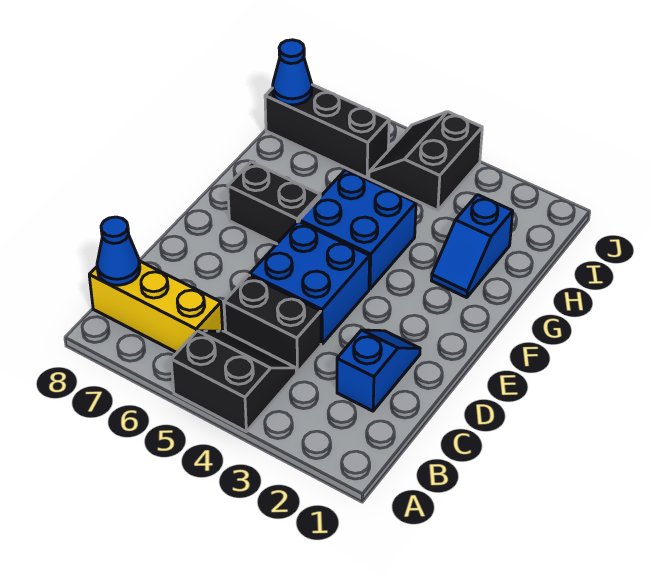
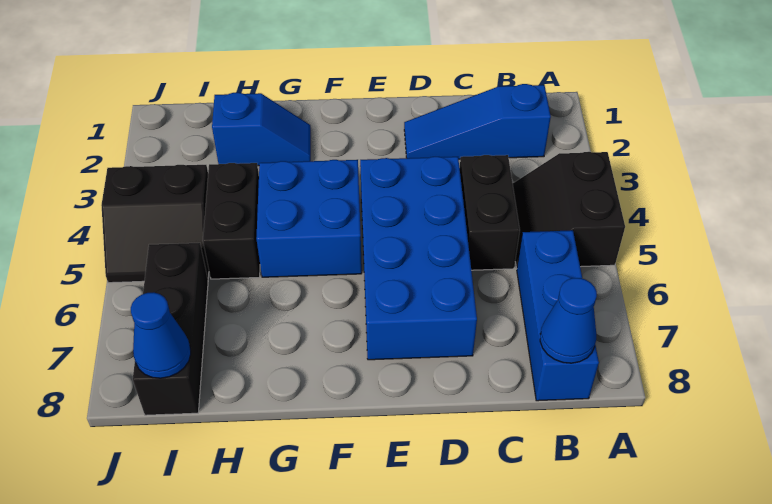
yellow 1x3 brick [89,261,223,352] -> blue 1x3 brick [517,230,599,401]
blue 1x2 slope [337,330,420,411] -> blue 1x3 slope [404,84,551,159]
blue 2x2 brick [250,221,370,344] -> blue 2x4 brick [360,157,477,360]
black 1x2 brick [228,162,320,244] -> black 1x2 brick moved to [203,163,260,279]

